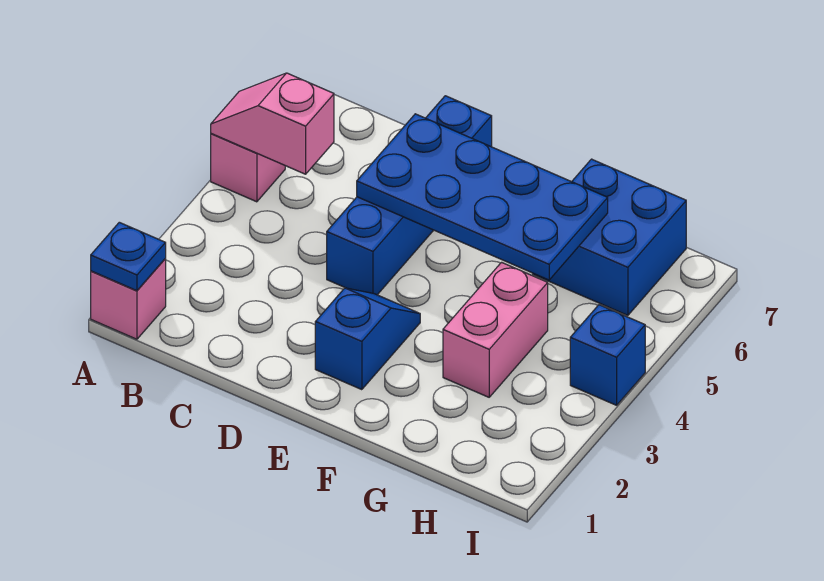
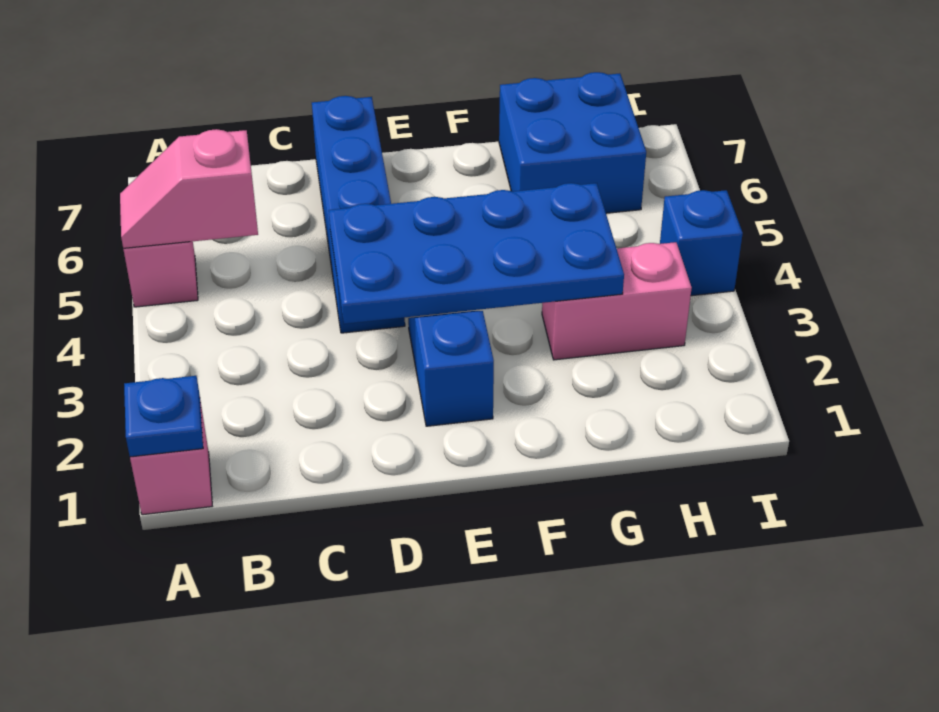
blue 2x4 plate [357,114,608,280] -> blue 2x4 plate moved to [329,183,624,324]
pink 1x2 brick [443,262,548,397] -> pink 1x2 brick turned to [542,242,692,360]

